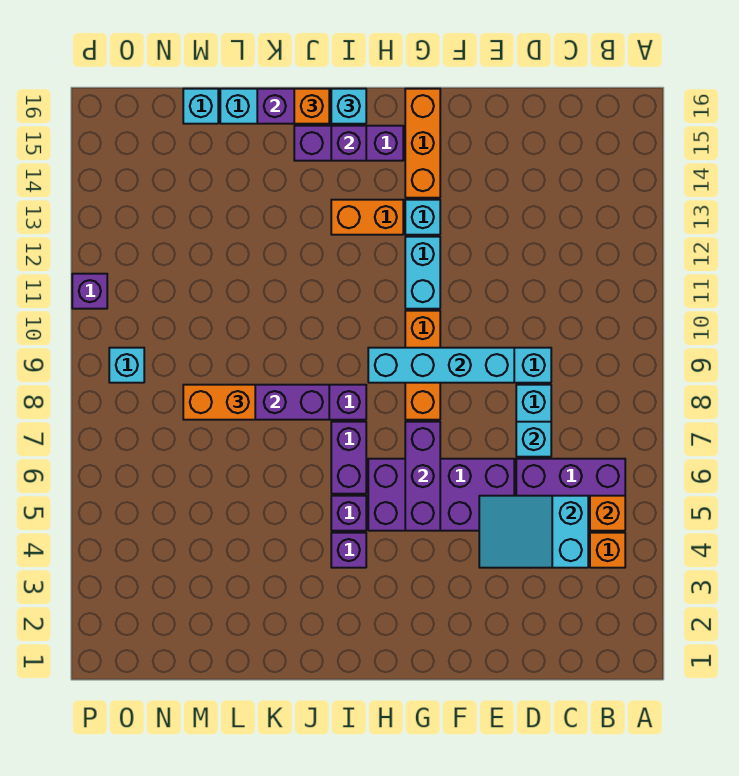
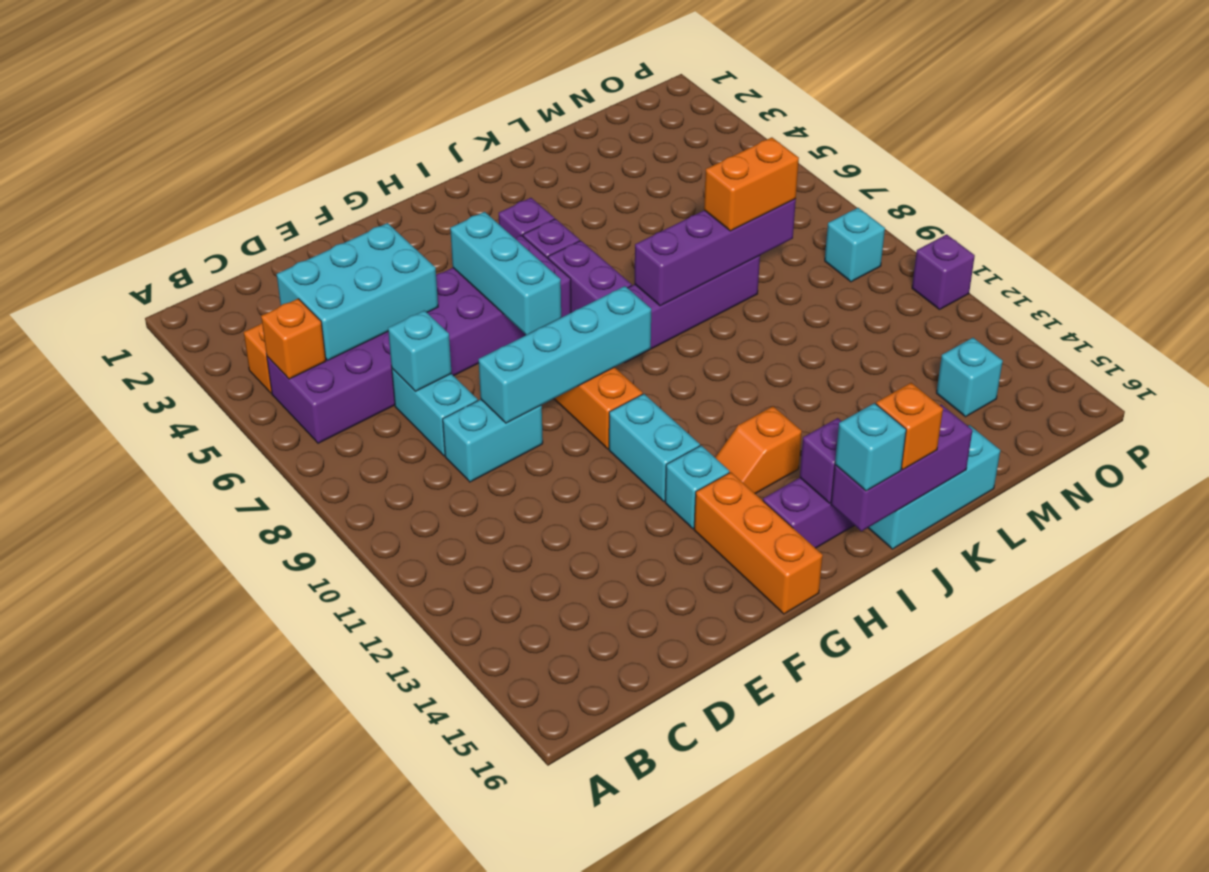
cyan 2x3 slope [479,496,588,568] -> cyan 2x3 brick [277,223,438,360]
purple 1x3 brick [405,422,440,531] -> cyan 1x3 brick [450,212,561,335]
orange 1x2 brick [331,200,403,235] -> orange 1x2 slope [715,406,802,494]
cyan 1x1 brick [183,89,218,124] -> cyan 1x1 brick moved to [936,338,1003,417]

